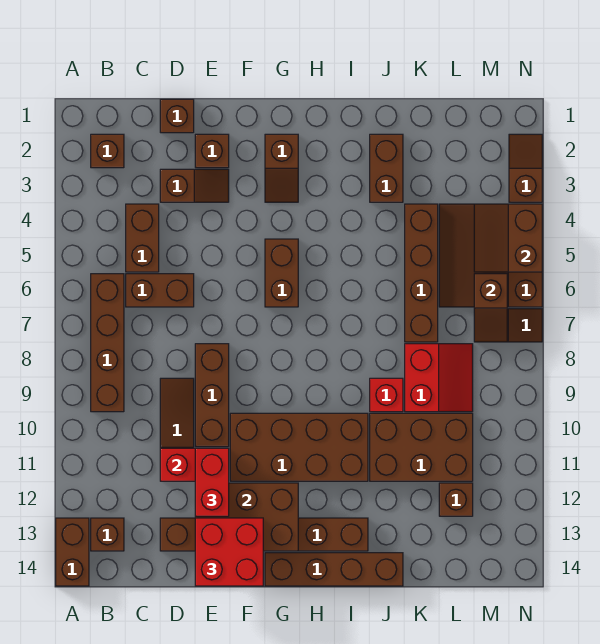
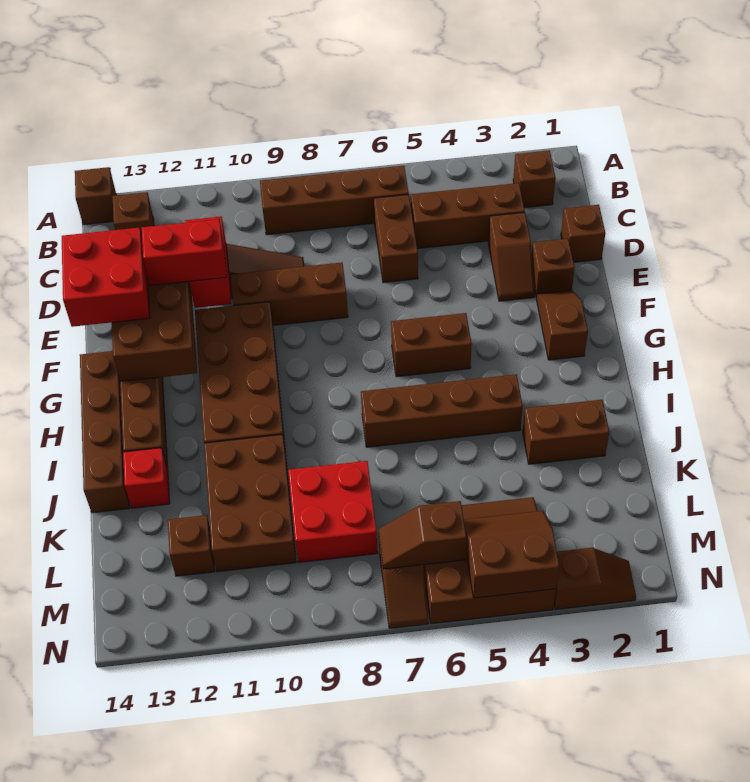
brown 1x2 brick [56,518,89,586] -> brown 1x1 brick [75,167,116,225]
brown 1x2 brick [126,204,159,272] -> brown 1x3 brick [411,183,525,249]
brown 1x2 slope [265,134,298,202] -> brown 1x2 slope turned to [536,290,588,360]
red 1x1 brick [370,378,403,412] -> red 1x1 brick moved to [123,448,170,508]
brown 1x4 brick [405,204,438,342] -> brown 1x4 brick moved to [361,374,523,447]
red 2x2 slope [405,344,473,412] -> red 2x2 brick [288,461,378,562]

